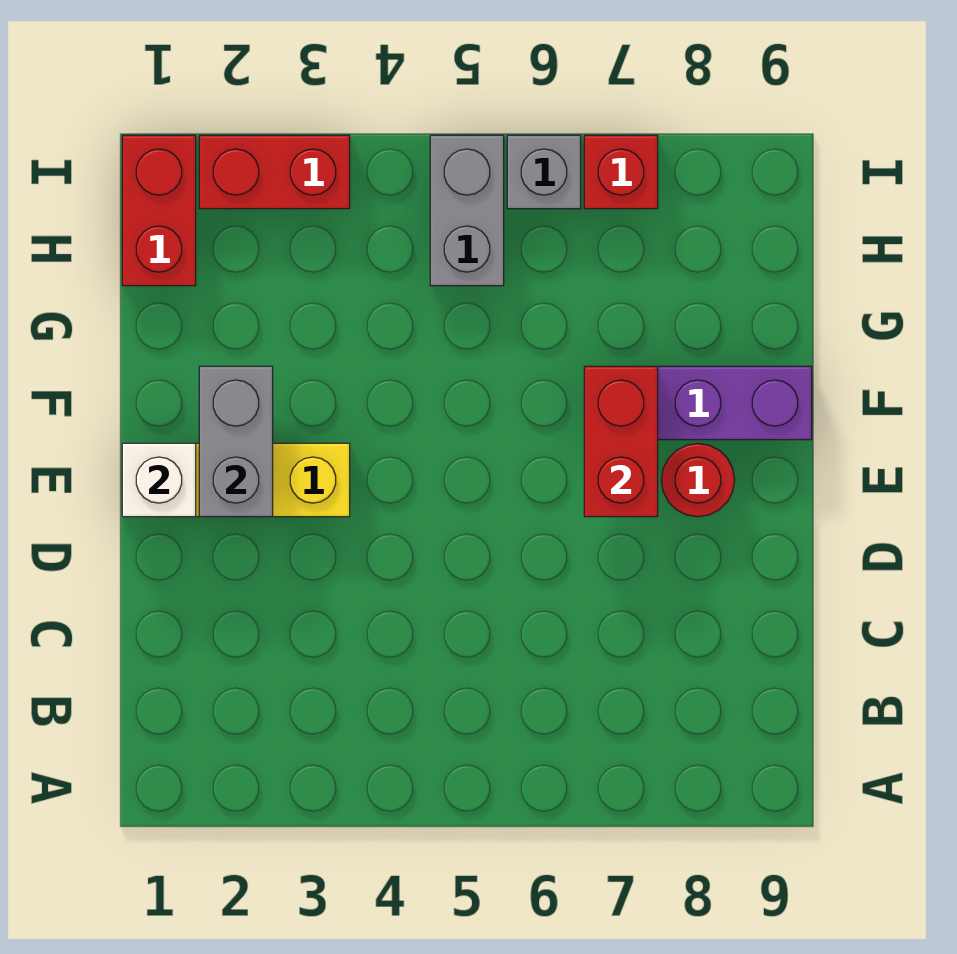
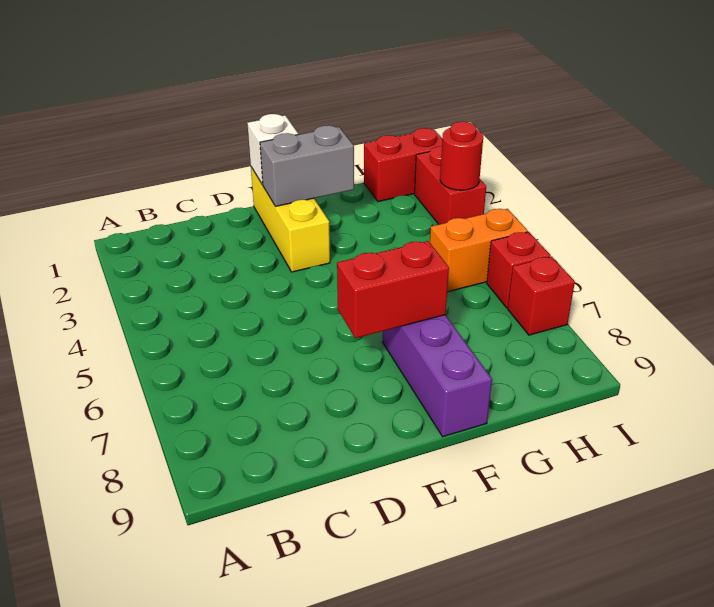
red 1x1 round brick [661,444,735,517] -> red 1x1 round brick moved to [440,122,483,190]
grey 1x2 brick [430,135,504,286] -> orange 1x2 brick [430,209,528,292]
grey 1x1 brick [507,135,581,209] -> red 1x1 brick [487,232,551,308]

